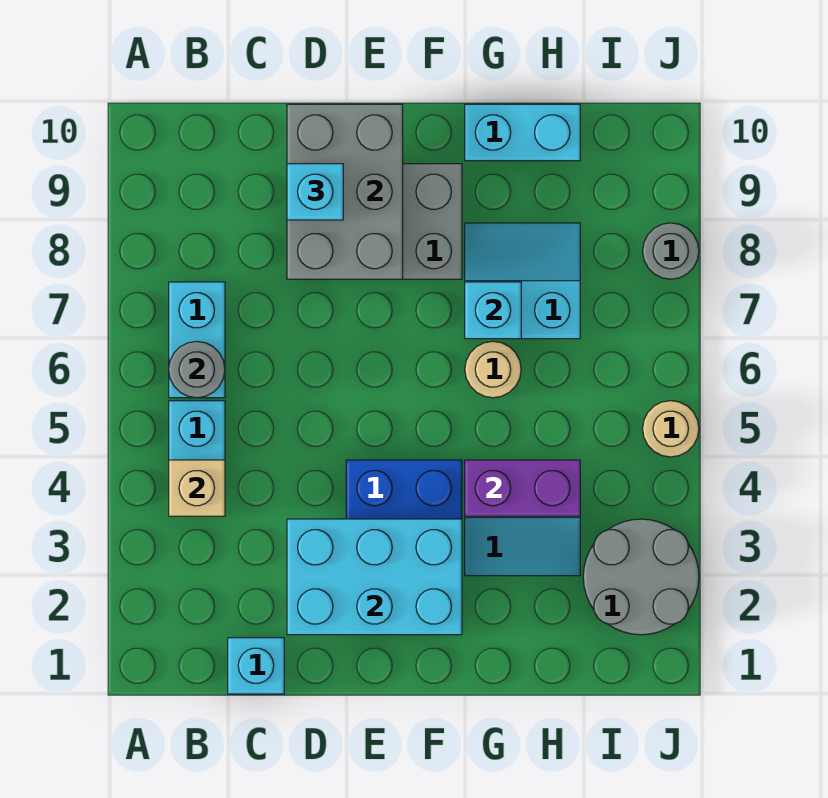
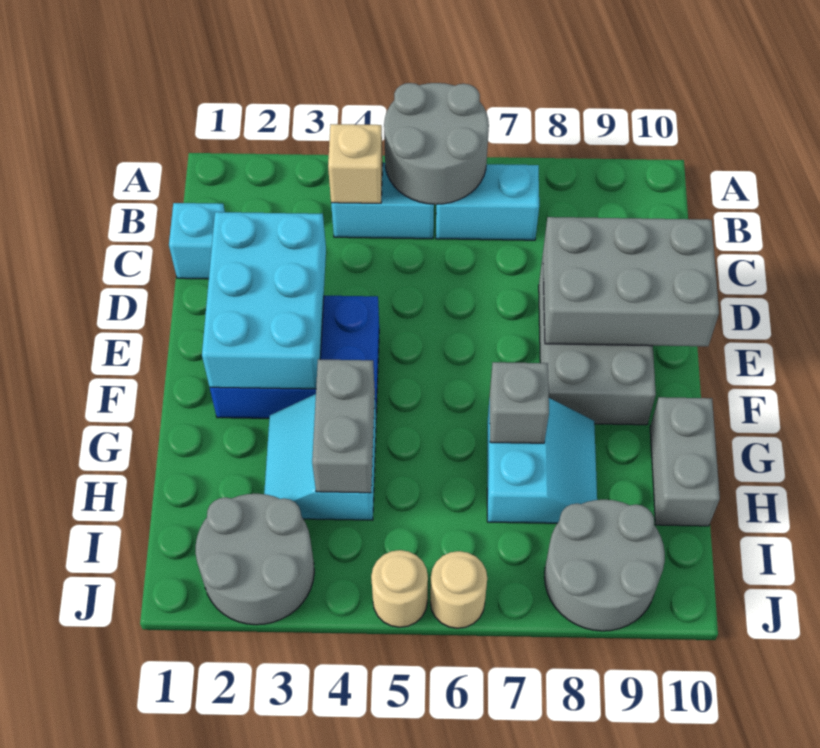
grey 1x1 round brick [169,341,225,398] -> grey 2x2 round brick [384,83,489,205]
cyan 1x1 brick [287,164,343,220] -> none
purple 1x2 brick [465,460,580,516] -> grey 1x2 brick [312,359,375,493]
tan 1x1 round brick [465,341,521,398] -> tan 1x1 round brick moved to [430,551,487,628]
cyan 1x1 brick [465,282,521,339] -> grey 1x1 brick [490,362,549,443]
cyan 1x2 brick [465,104,580,161] -> grey 1x2 brick [650,397,720,526]
grey 1x1 round brick [643,223,699,279] -> grey 2x2 round brick [544,500,665,631]

